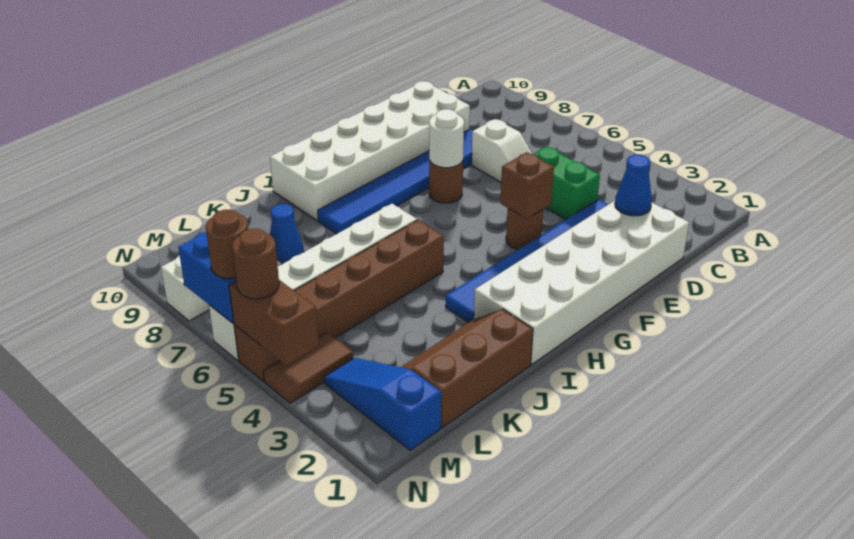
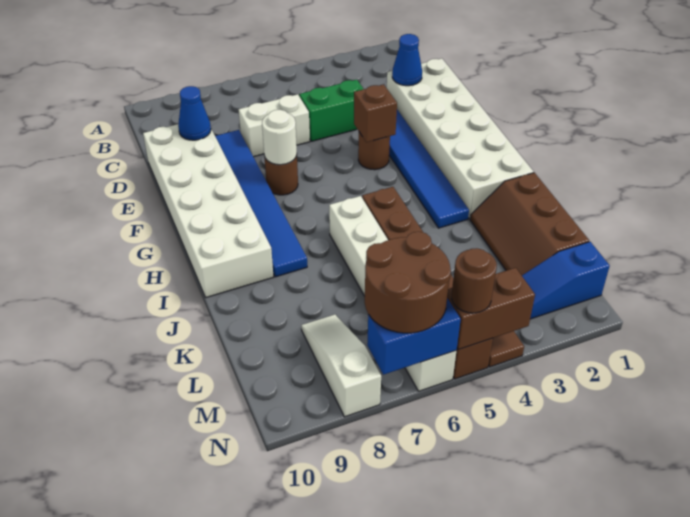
white 1x2 slope [472,119,532,182] -> white 1x2 brick [238,94,310,157]
blue 1x1 cone [270,204,304,264] -> blue 1x1 cone moved to [178,86,211,140]
brown 1x1 round brick [206,210,249,278] -> brown 2x2 round brick [365,232,451,333]

